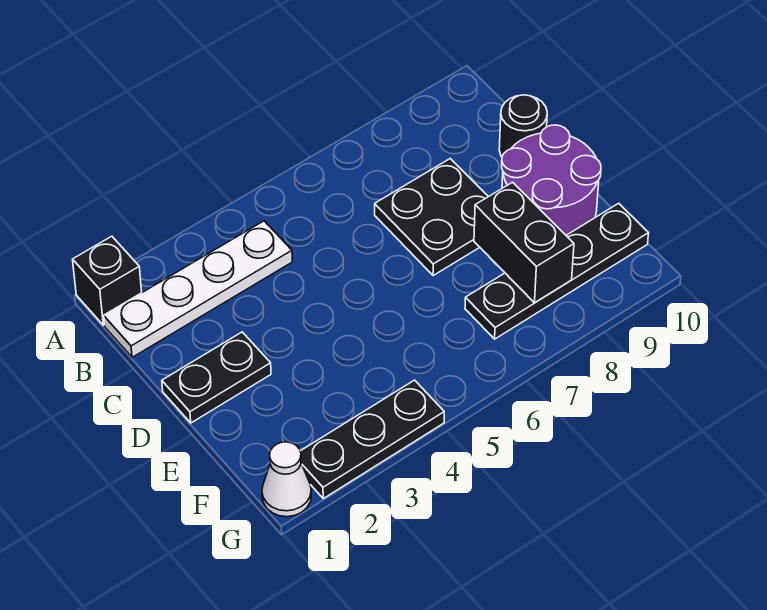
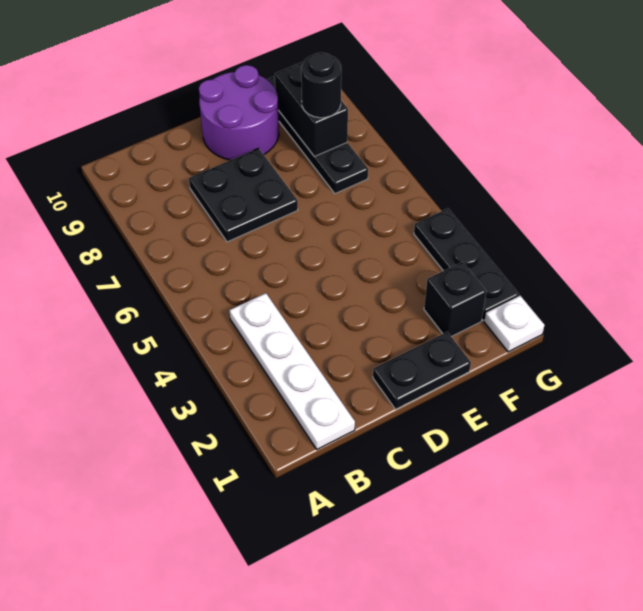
black 1x1 brick [73,236,142,325] -> black 1x1 brick moved to [424,262,486,337]
black 1x1 round brick [499,95,547,157] -> black 1x1 round brick moved to [301,52,341,118]
black 1x2 plate [162,332,271,423] -> black 1x2 plate turned to [373,332,471,409]
black 1x2 brick [474,182,574,303] -> black 1x2 brick turned to [275,62,348,156]
white 1x1 cone [262,442,311,517] -> white 1x1 plate [484,296,545,352]

